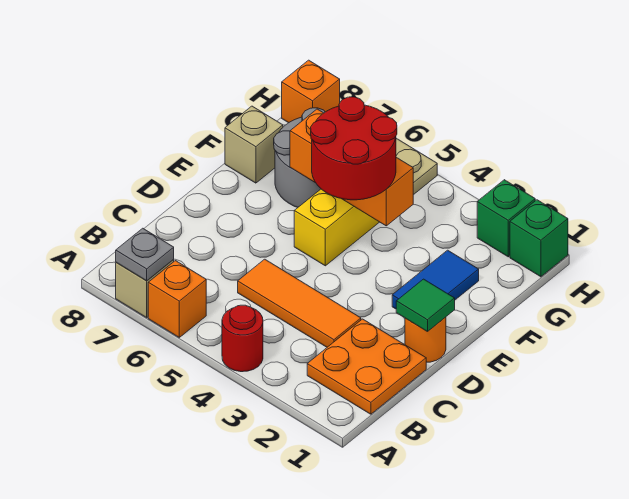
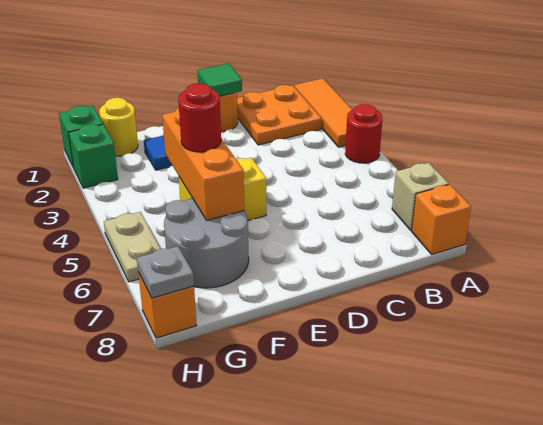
orange 1x1 brick [148,261,206,337] -> orange 1x1 brick moved to [412,184,471,254]
grey 1x1 plate [116,228,174,281] -> grey 1x1 plate moved to [137,246,194,298]
orange 1x3 tile [238,259,361,347] -> orange 1x3 tile moved to [294,78,352,147]
red 2x2 round brick [311,97,397,200] -> red 1x1 round brick [178,83,221,152]
tan 1x1 brick [225,106,283,183] -> none
none -> yellow 1x1 round brick [99,98,138,156]

